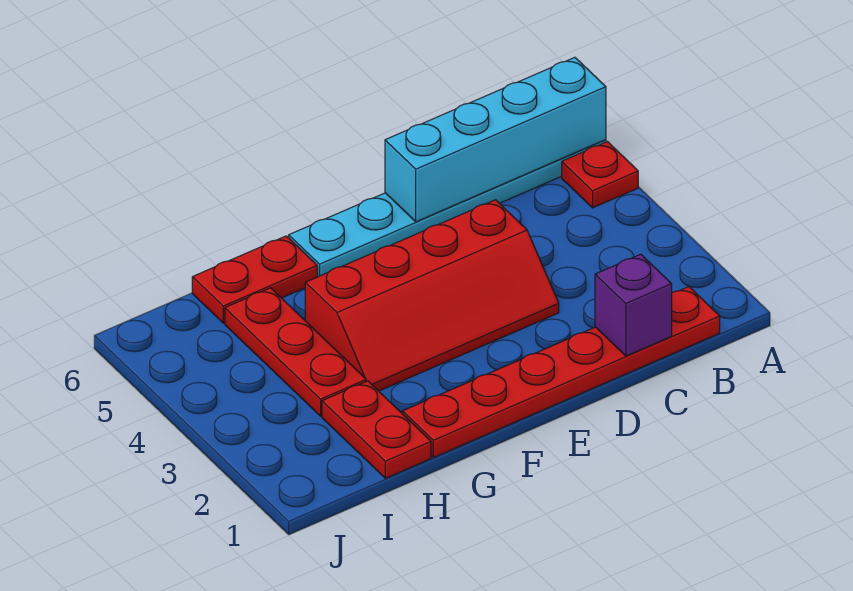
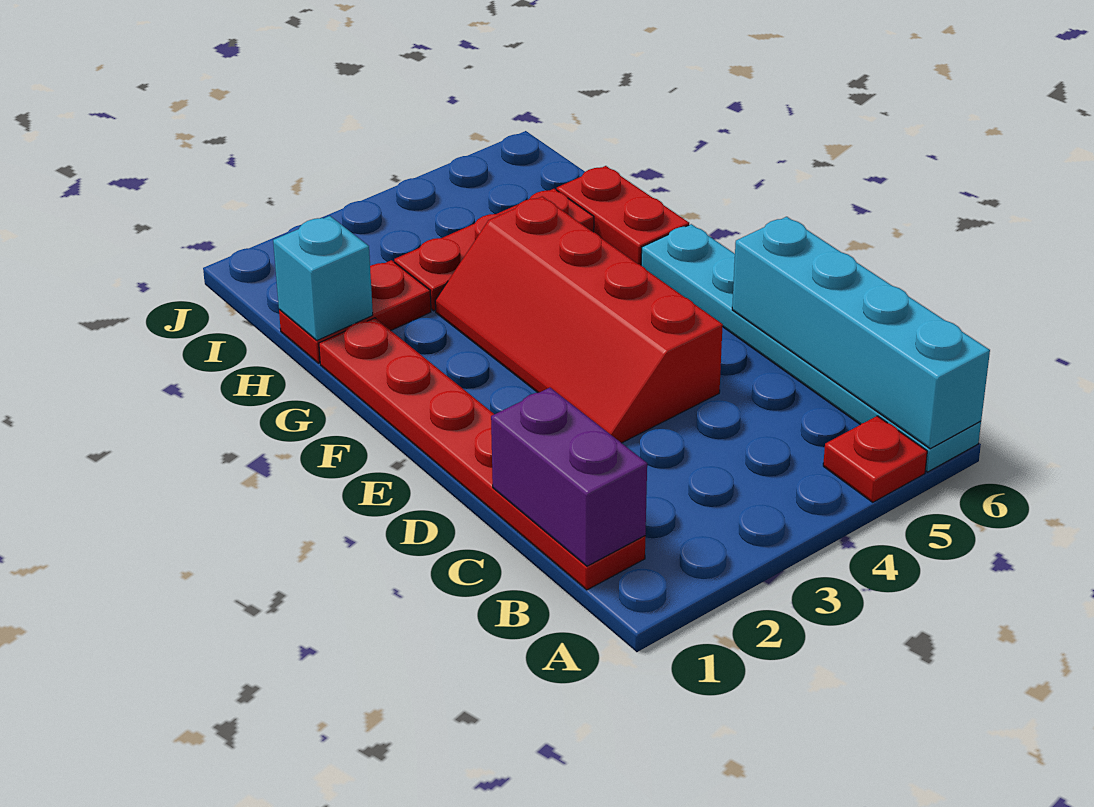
purple 1x1 brick [595,254,672,356] -> purple 1x2 brick [491,388,647,566]
none -> cyan 1x1 brick [273,216,373,340]

